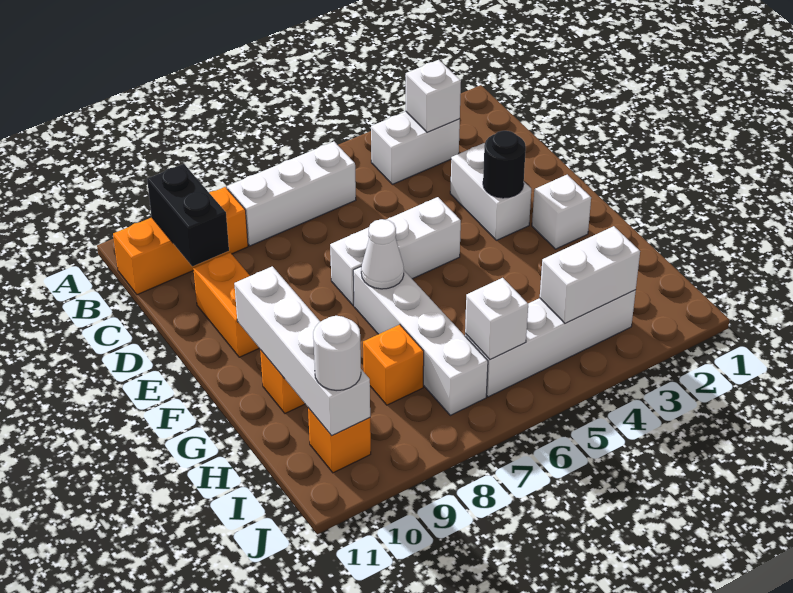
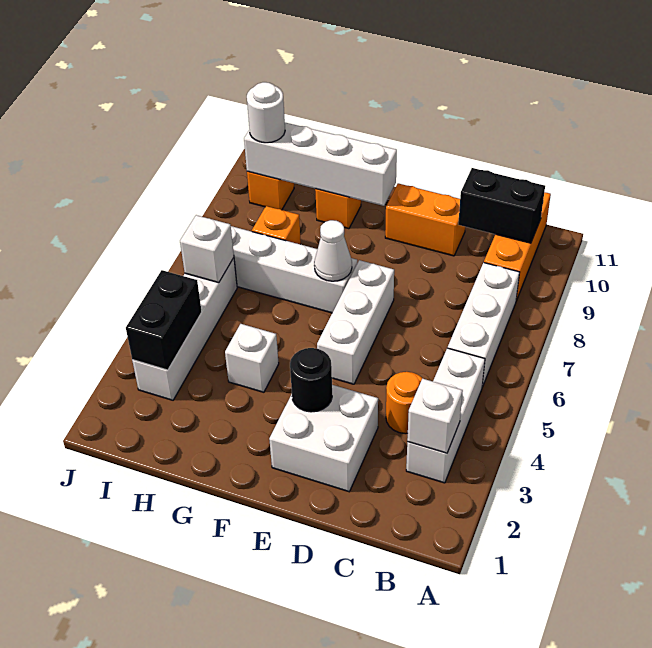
white 1x2 brick [371,112,460,184] -> white 1x3 brick [406,348,485,483]
none -> orange 1x1 round brick [386,372,423,434]
white 1x2 brick [450,143,531,240] -> white 2x2 brick [269,385,378,492]
white 1x1 brick [532,175,591,249] -> white 1x1 brick moved to [225,324,279,392]
white 1x2 brick [540,226,640,324] -> black 1x2 brick [126,270,202,370]

